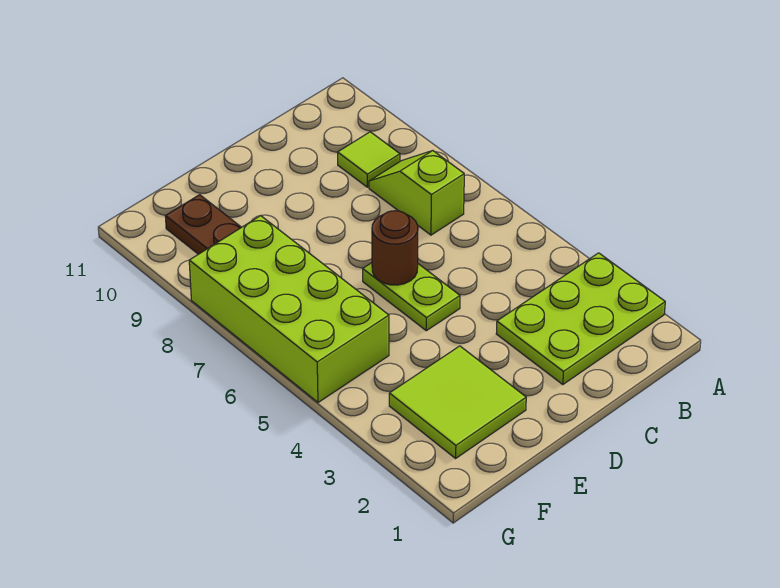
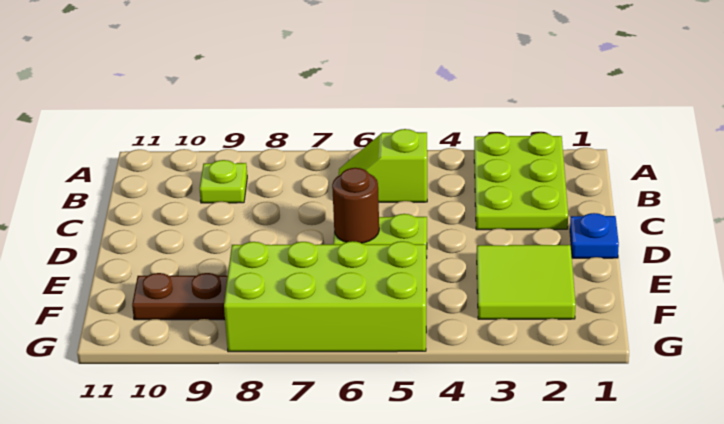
lime 1x2 slope [369,151,464,235] -> lime 1x2 slope moved to [339,129,427,202]
lime 1x1 tile [338,132,400,187] -> lime 1x1 plate [200,160,247,203]
none -> blue 1x1 plate [570,213,619,258]

